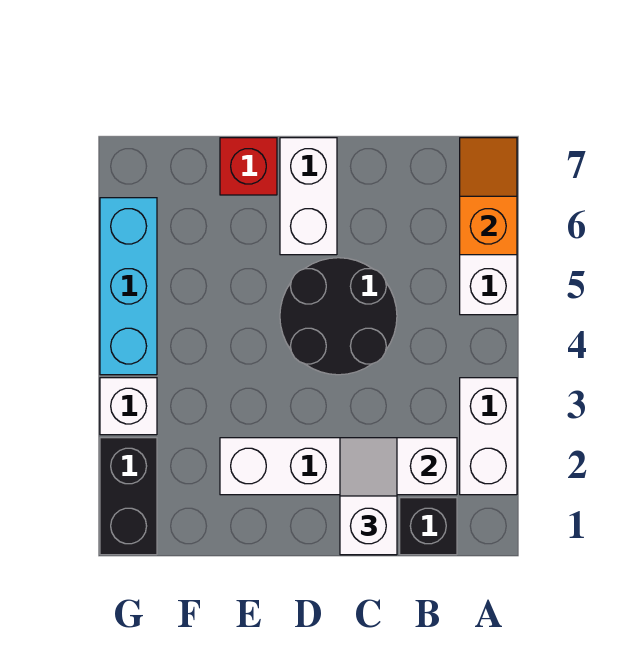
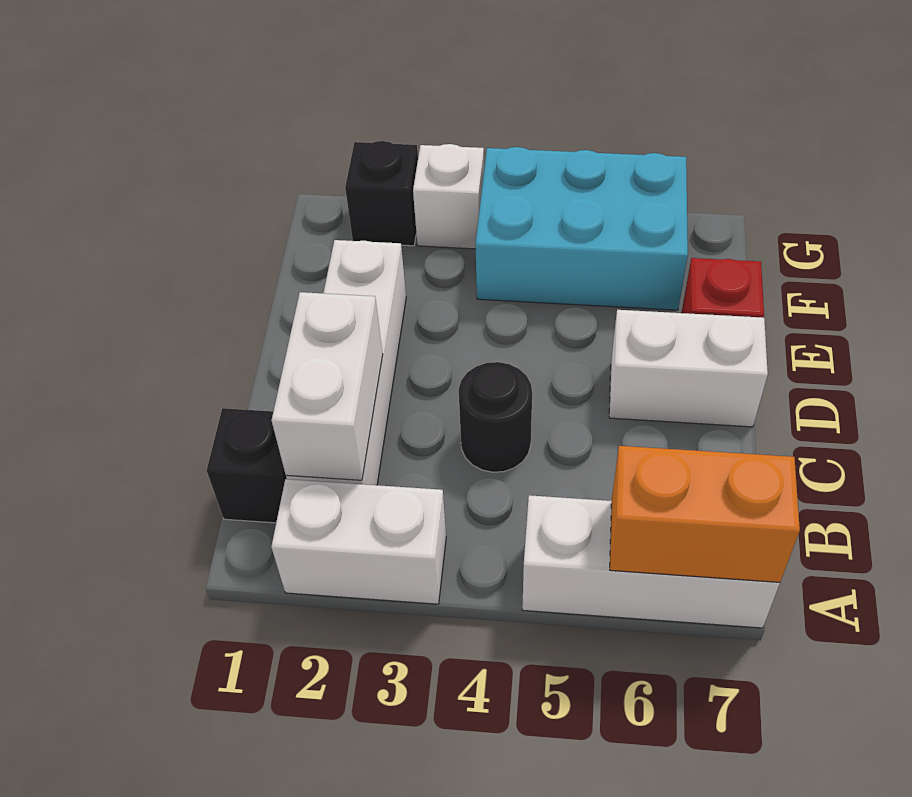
orange 1x2 slope [460,138,517,255] -> orange 1x2 brick [610,446,800,582]
white 1x2 slope [340,438,397,555] -> none
black 2x2 round brick [280,258,397,375] -> black 1x1 round brick [459,362,532,472]
black 1x2 brick [100,438,157,555] -> black 1x1 brick [345,141,418,246]
cyan 1x3 brick [100,198,157,375] -> cyan 2x3 brick [475,147,688,310]

